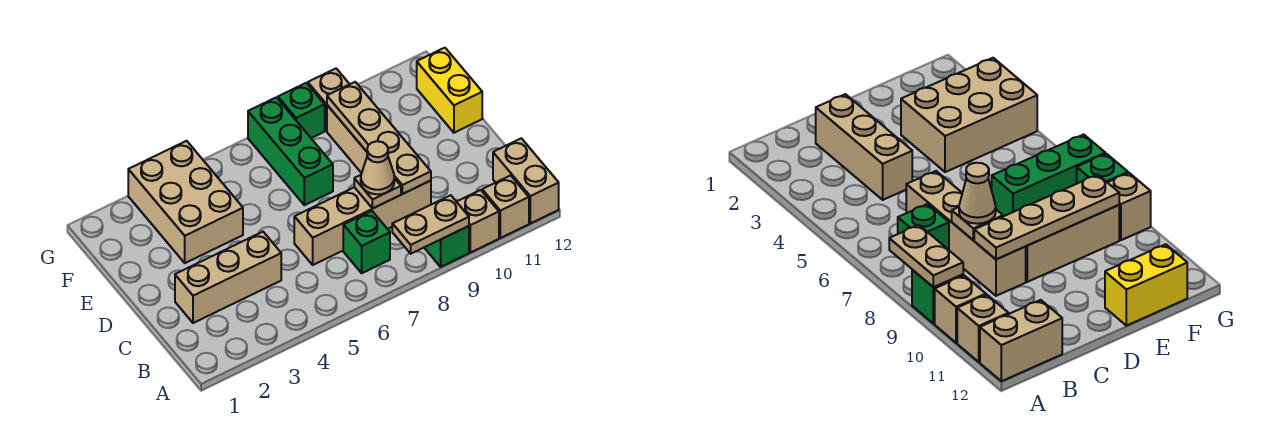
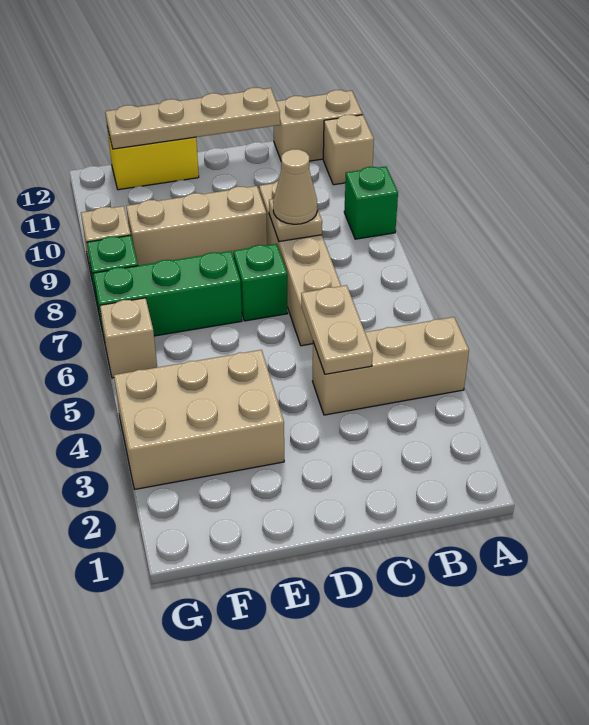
tan 1x2 plate [392,195,469,254] -> tan 1x2 plate moved to [301,285,373,374]
tan 1x1 brick [457,190,499,253] -> tan 1x1 brick moved to [100,298,157,378]
green 1x1 brick [343,211,390,273] -> green 1x1 brick moved to [234,244,288,321]
tan 1x3 brick [175,232,281,323] -> tan 1x3 brick turned to [313,317,469,415]
tan 1x4 plate [327,82,431,194] -> tan 1x4 plate moved to [105,88,280,149]

